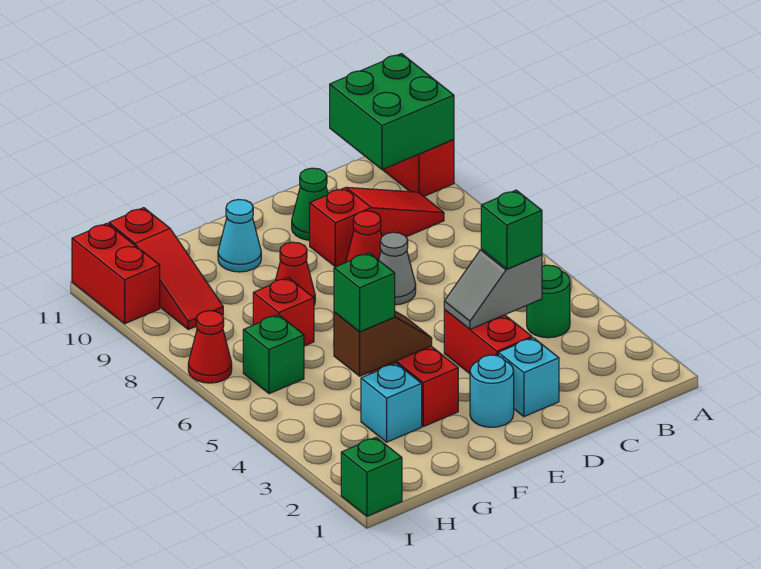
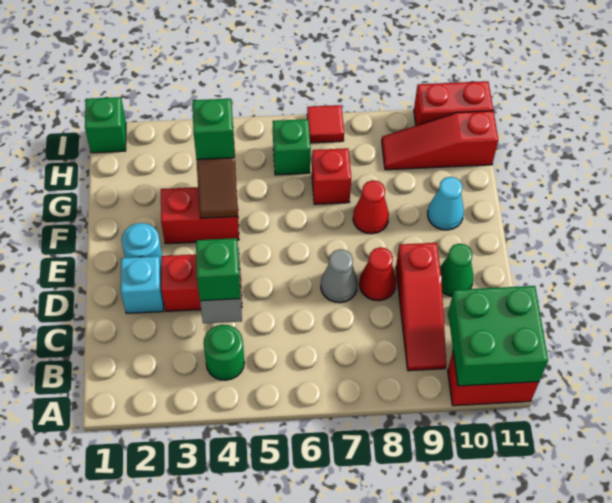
cyan 1x1 brick [361,363,422,442] -> none
red 1x1 cone [188,311,232,383] -> red 1x1 tile [307,105,344,143]

